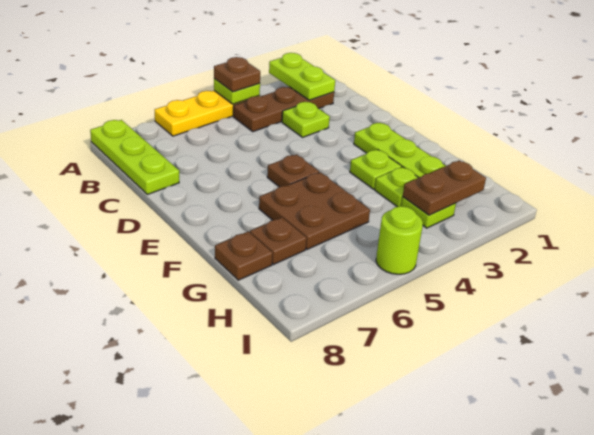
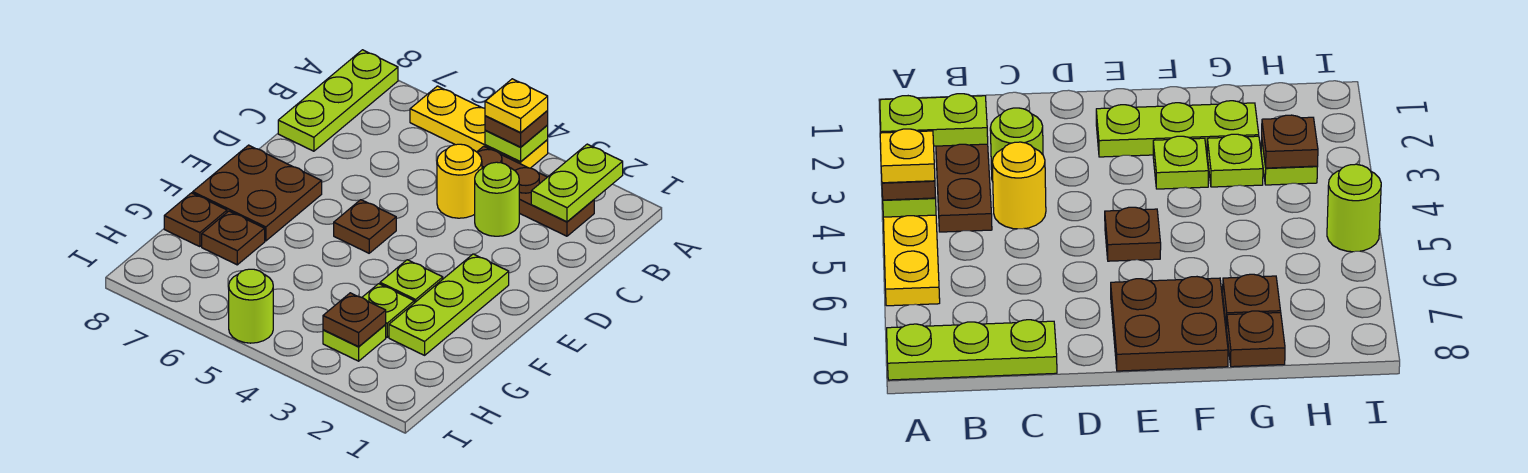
none -> yellow 1x1 plate [485,79,548,133]
lime 1x1 plate [282,102,330,137] -> lime 1x1 round brick [475,162,519,236]
none -> yellow 1x1 round brick [437,144,482,218]
brown 2x2 plate [259,172,370,249] -> brown 2x2 plate moved to [193,145,322,241]
brown 1x2 plate [403,160,486,215] -> brown 1x1 plate [323,293,386,347]

